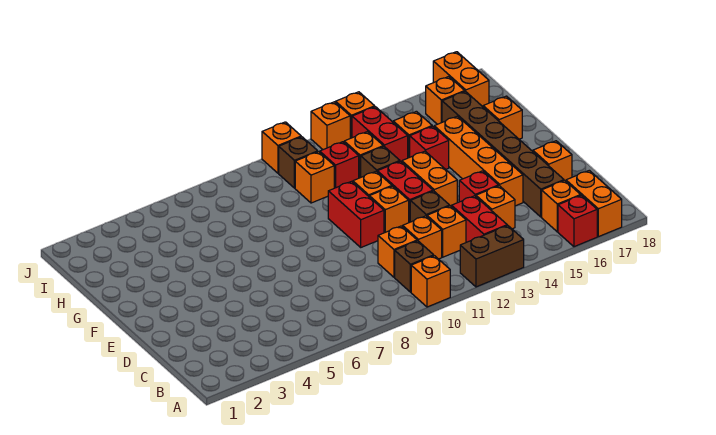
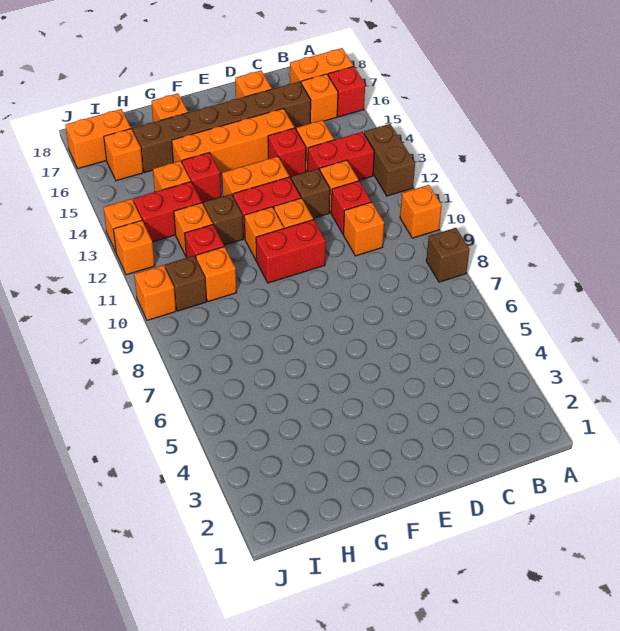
brown 1x1 brick [395,241,434,292] -> brown 1x1 brick moved to [426,228,469,282]
orange 1x1 brick [403,216,442,259] -> red 1x1 brick [331,181,371,234]

